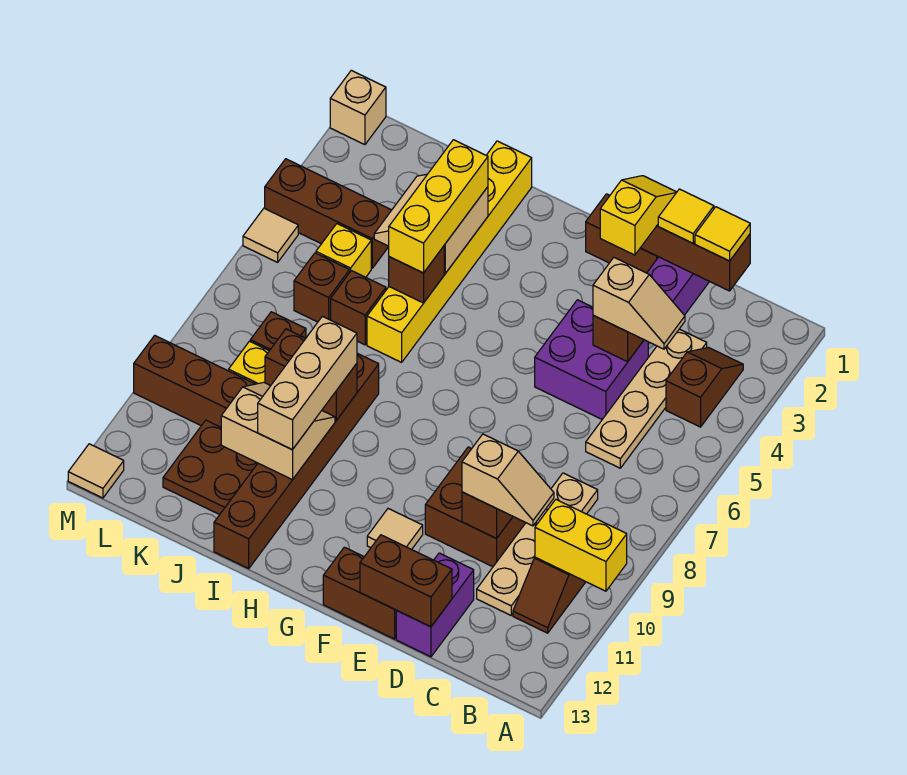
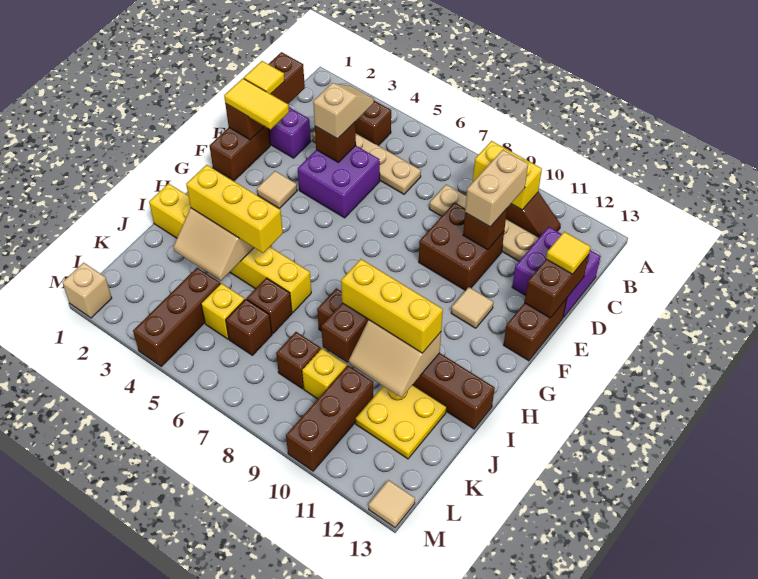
yellow 1x2 brick [535,500,627,591] -> yellow 1x2 brick turned to [473,141,542,210]
yellow 1x1 tile [695,207,750,261] -> yellow 1x1 tile moved to [546,232,591,274]
tan 1x2 slope [462,434,554,526] -> tan 1x2 brick [465,150,528,227]
purple 1x2 brick [396,553,474,657] -> purple 2x2 brick [512,227,601,317]
yellow 1x2 slope [600,176,677,255] -> yellow 1x2 tile [224,78,289,129]
brown 1x1 brick [389,246,444,303] -> none
tan 1x3 brick [258,316,357,450] -> yellow 1x3 brick [341,259,443,353]
tan 2x2 slope [221,382,335,480] -> tan 2x2 slope turned to [349,320,441,397]
brown 2x2 plate [163,420,258,515] -> yellow 2x2 plate [356,385,447,459]
tan 1x1 tile [243,208,298,262] -> tan 1x1 tile moved to [257,171,297,208]

